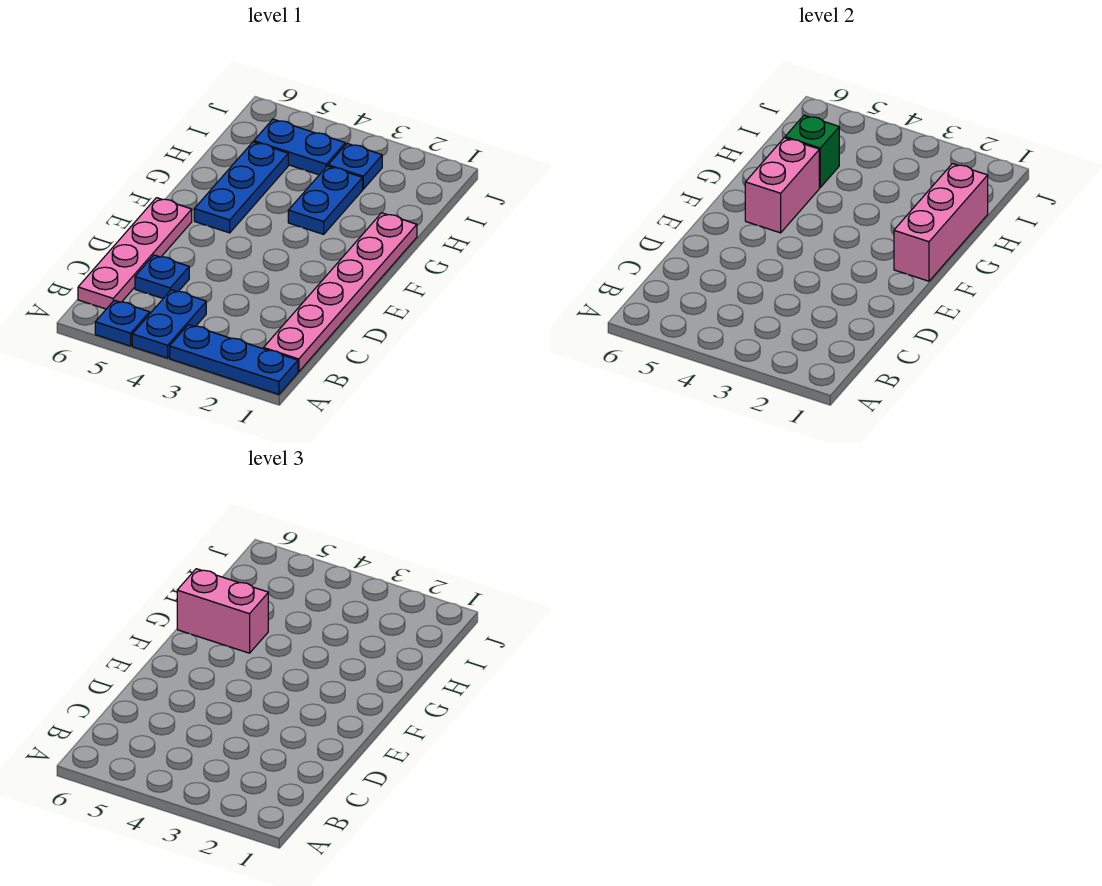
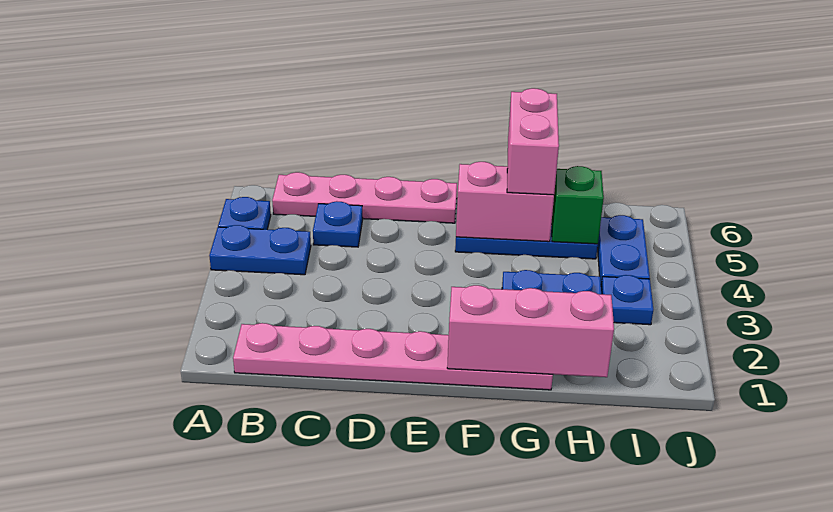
blue 1x3 plate [170,325,298,394] -> none

